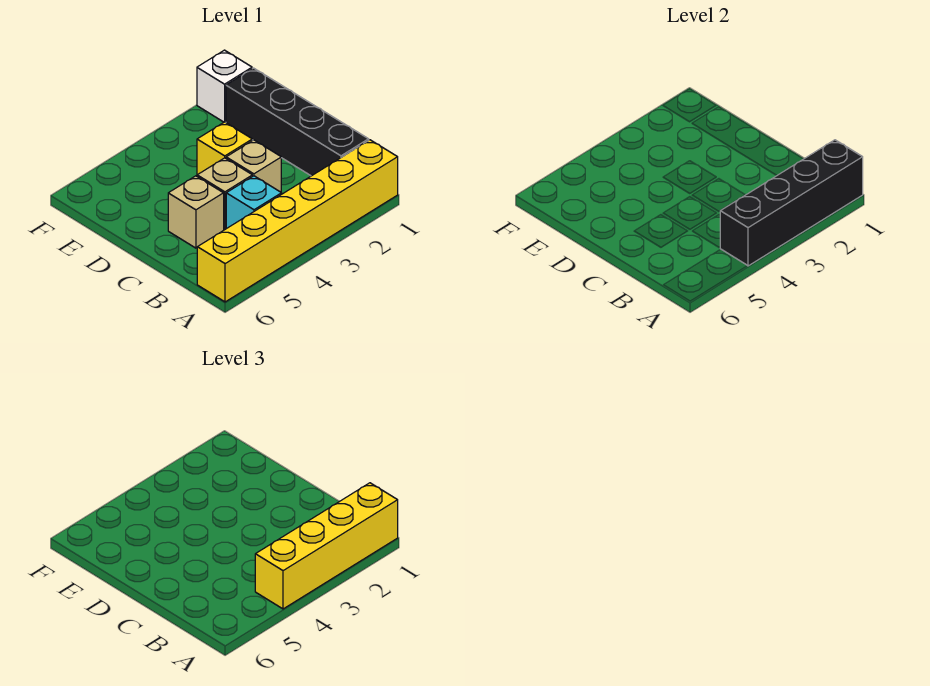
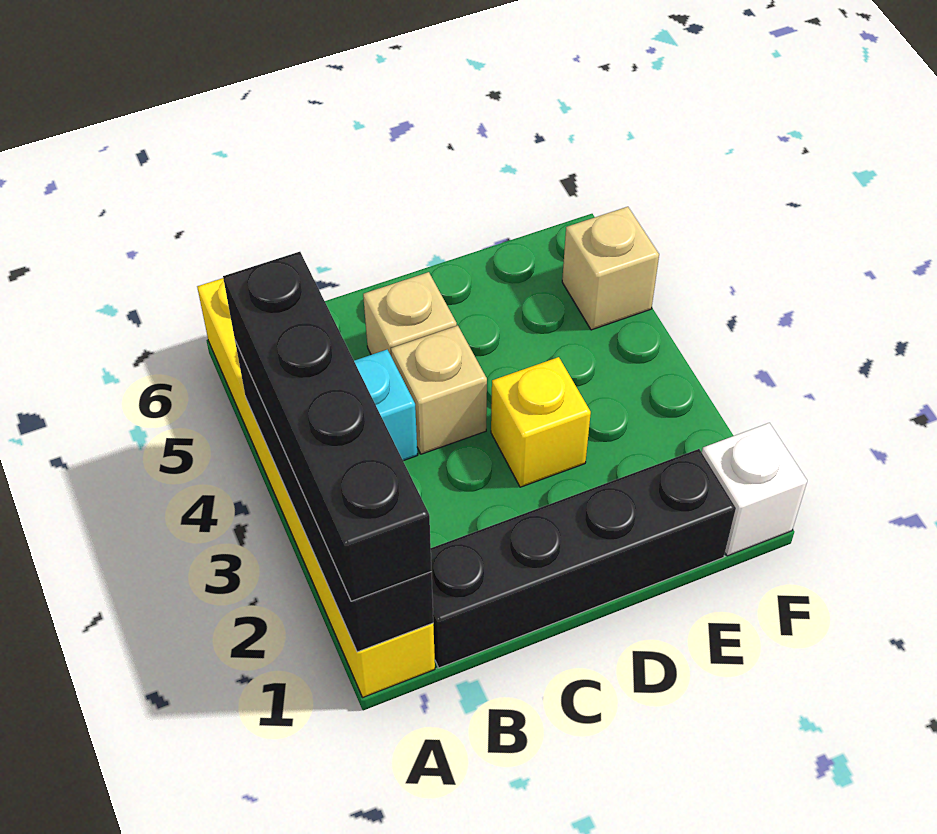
yellow 1x4 brick [255,483,398,609] -> black 1x4 brick [223,252,431,601]
tan 1x1 brick [226,140,281,192] -> tan 1x1 brick moved to [562,207,659,330]

